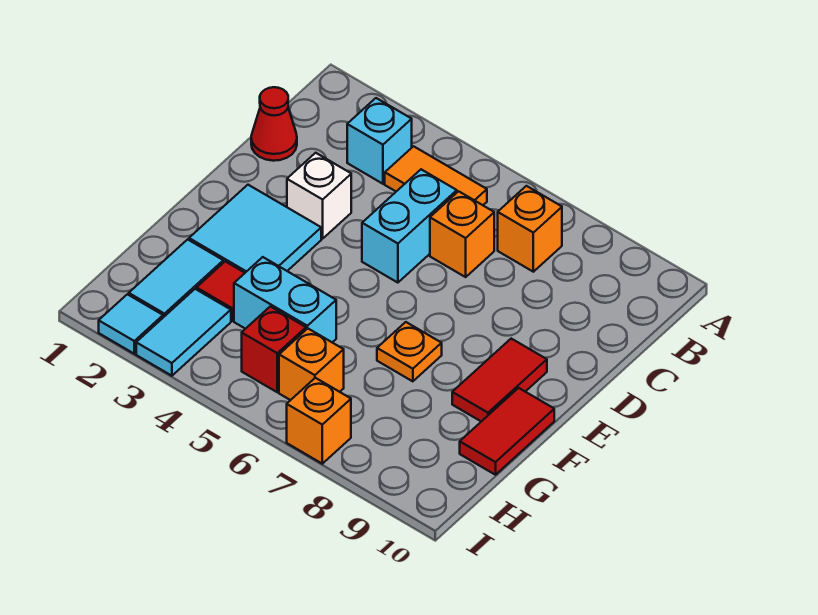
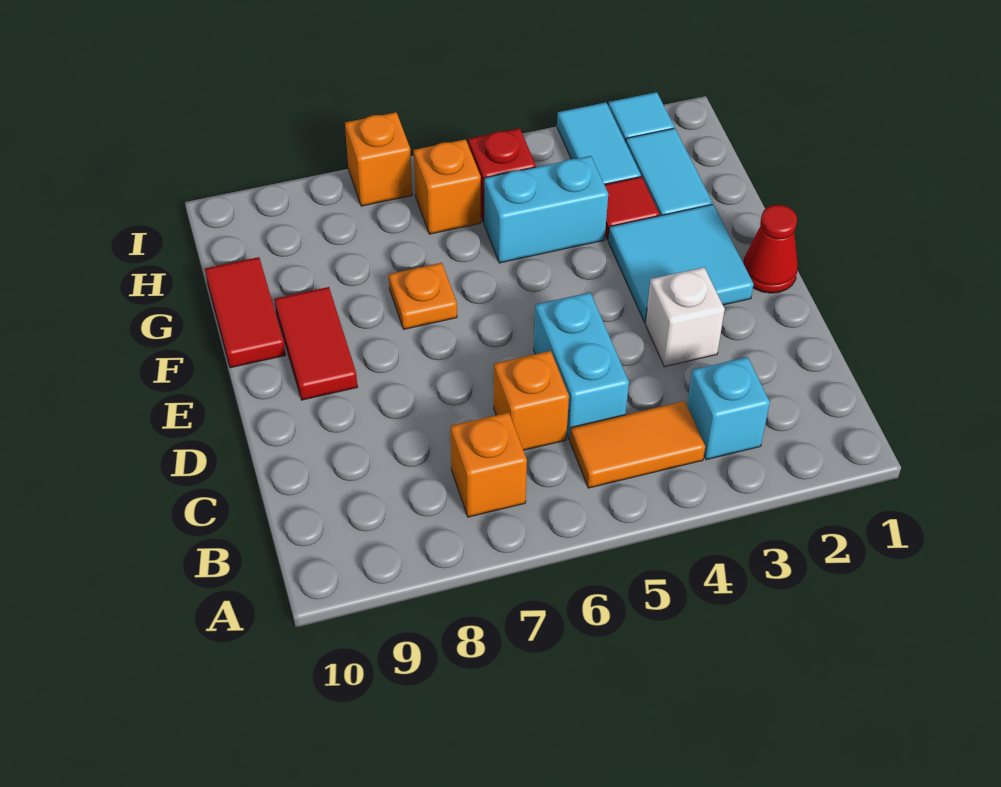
red 1x1 cone [251,87,297,161] -> red 1x1 cone moved to [743,205,798,293]

